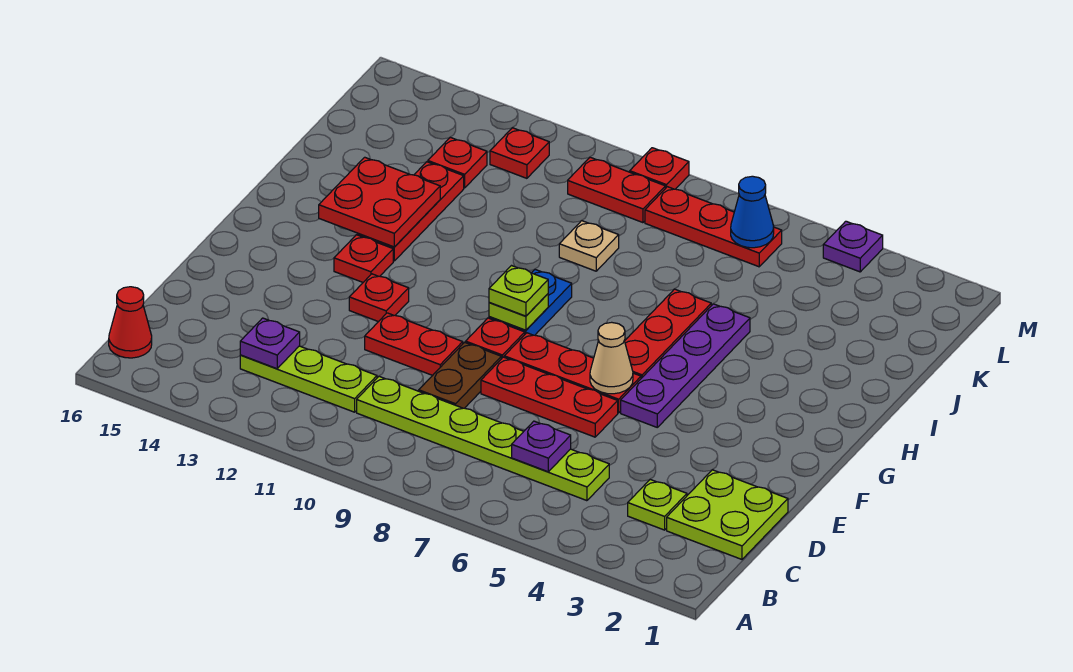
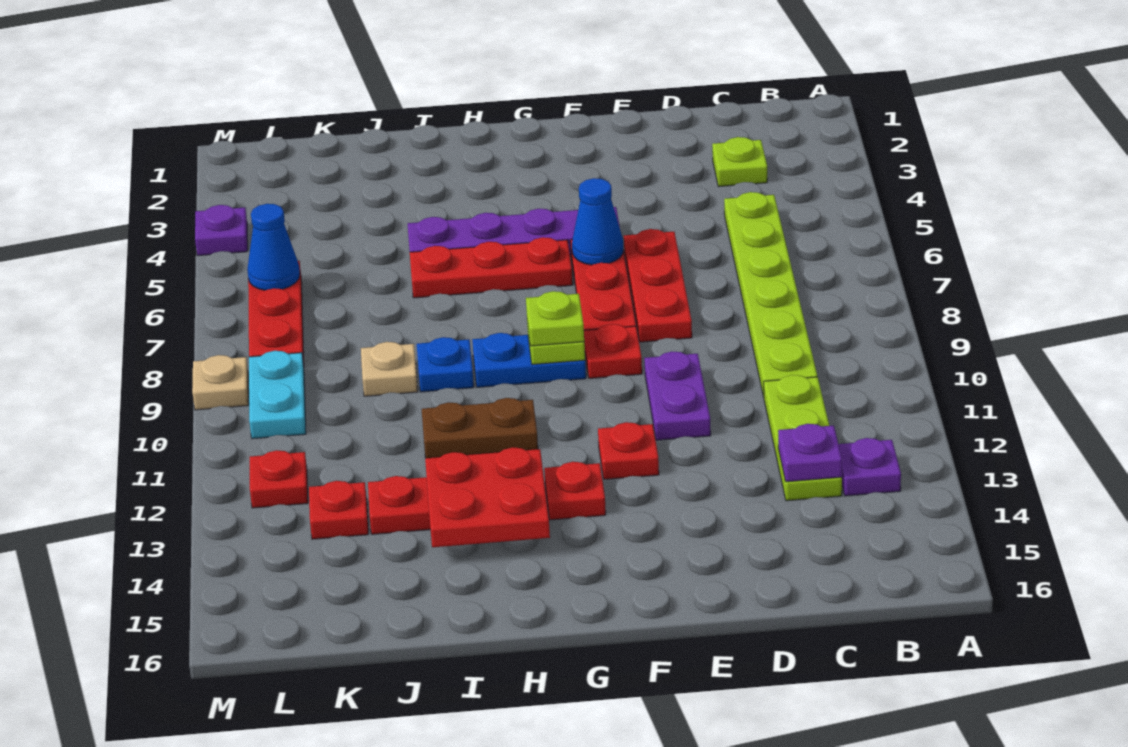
red 1x1 cone [109,287,152,358] -> none
lime 2x2 plate [667,470,788,559] -> none
purple 1x1 plate [512,421,571,472] -> purple 1x1 plate moved to [839,438,901,496]
brown 1x2 plate [419,342,501,408] -> brown 1x2 plate moved to [422,398,538,458]
red 1x2 plate [365,313,463,375] -> purple 1x2 plate [644,351,711,440]
tan 1x1 cone [590,322,633,394] -> blue 1x1 cone [572,178,623,265]
none -> blue 1x1 plate [417,337,474,392]
red 1x2 plate [568,157,665,223] -> cyan 1x2 plate [249,351,306,439]
red 1x1 plate [630,148,689,189] -> tan 1x1 plate [192,355,249,410]

